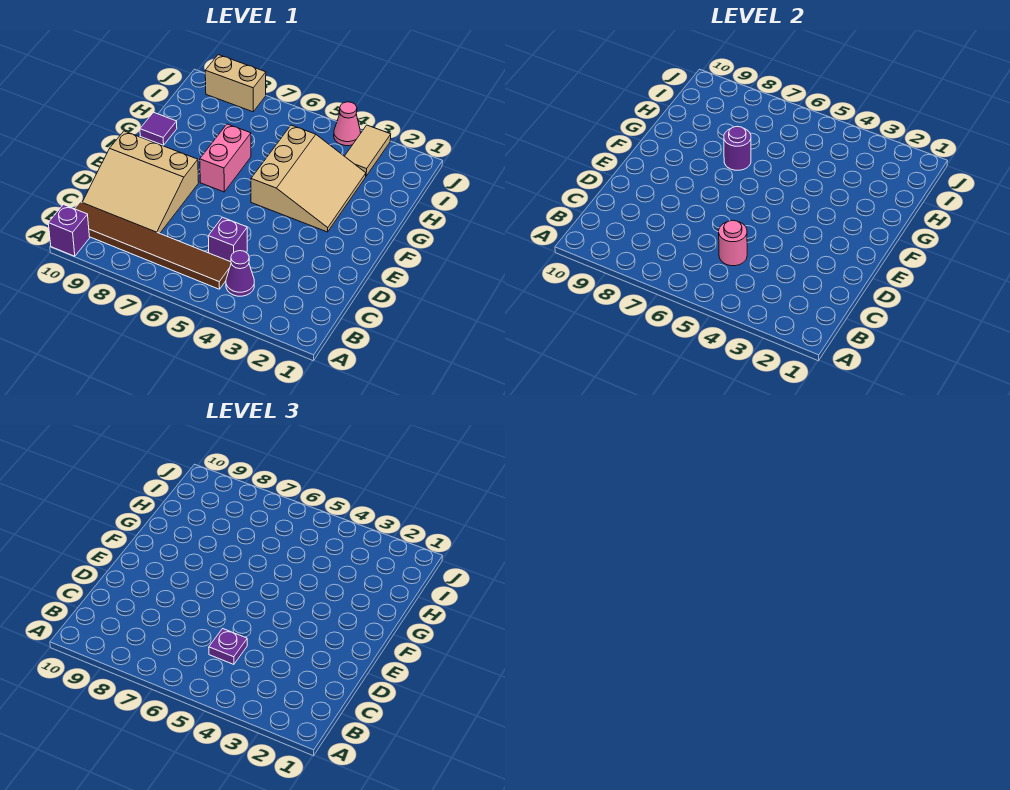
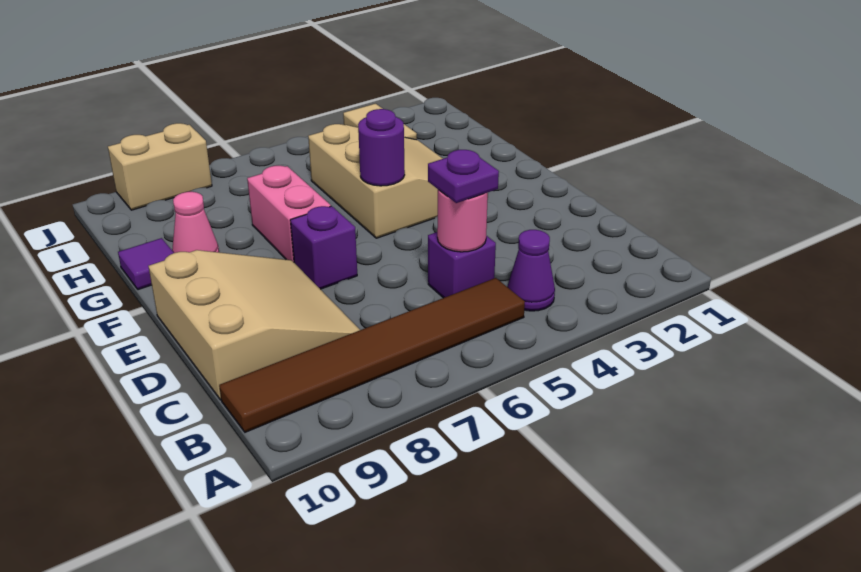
purple 1x1 brick [48,205,90,256] -> purple 1x1 brick moved to [290,206,357,289]
tan 3x3 slope [82,131,199,233] -> tan 3x3 slope turned to [148,250,360,400]
purple 1x1 round brick [724,126,751,170] -> purple 1x1 round brick moved to [358,109,405,186]
pink 1x1 cone [334,102,361,146] -> pink 1x1 cone moved to [172,192,219,253]

